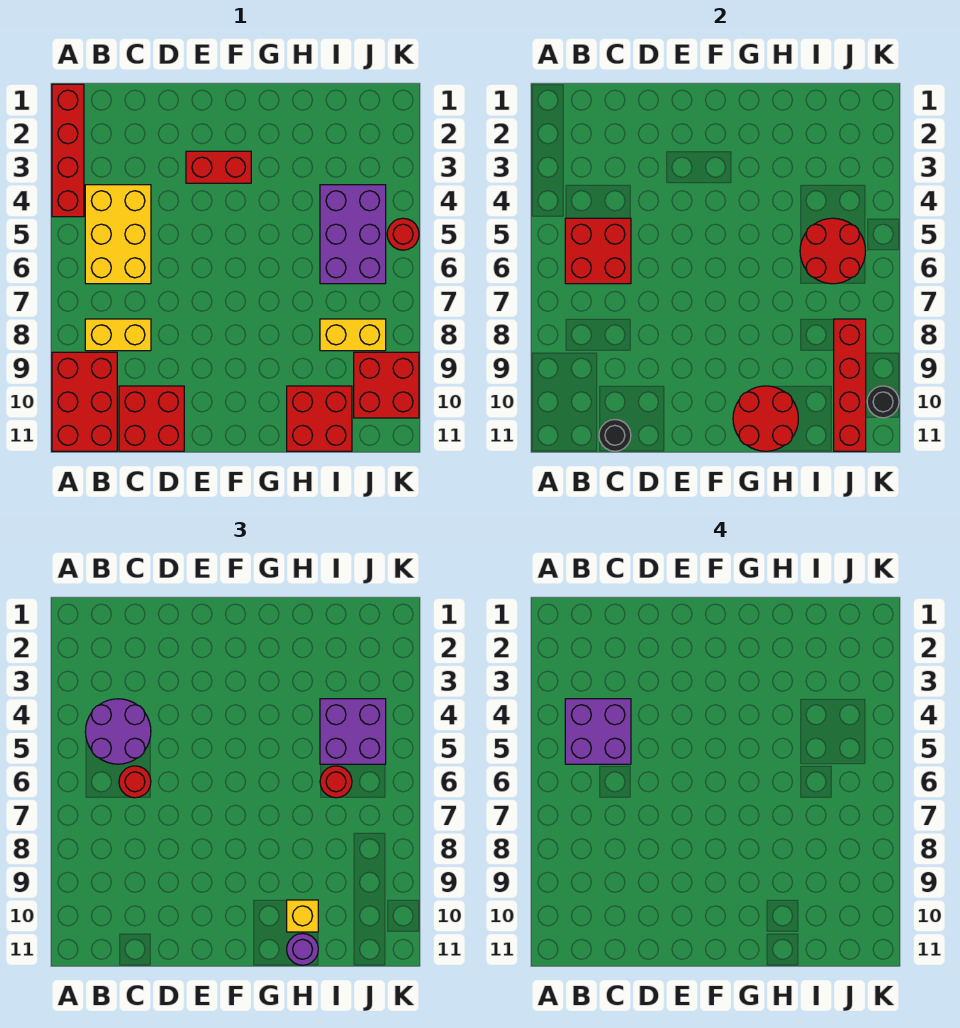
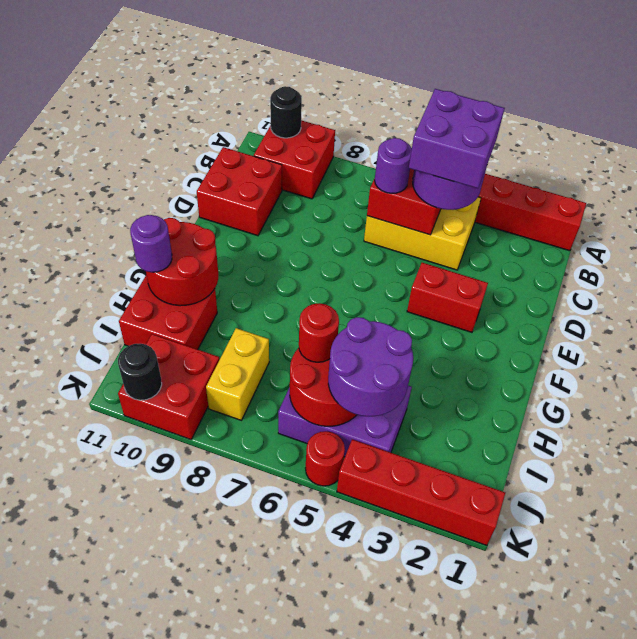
red 2x3 brick [52,352,117,451] -> red 2x2 brick [254,120,335,199]
yellow 1x2 brick [85,319,151,351] -> none
red 1x1 round brick [119,766,151,798] -> purple 1x1 round brick [375,138,412,193]
black 1x1 round brick [599,420,631,451] -> black 1x1 round brick moved to [270,86,302,138]
red 1x2 brick [186,151,251,183] -> red 1x2 brick turned to [407,263,488,332]
yellow 1x1 brick [287,900,318,932] -> none
purple 2x2 brick [320,699,386,764] -> purple 2x2 round brick [328,317,413,416]
red 1x4 brick [834,319,866,451] -> red 1x4 brick moved to [337,439,505,546]

